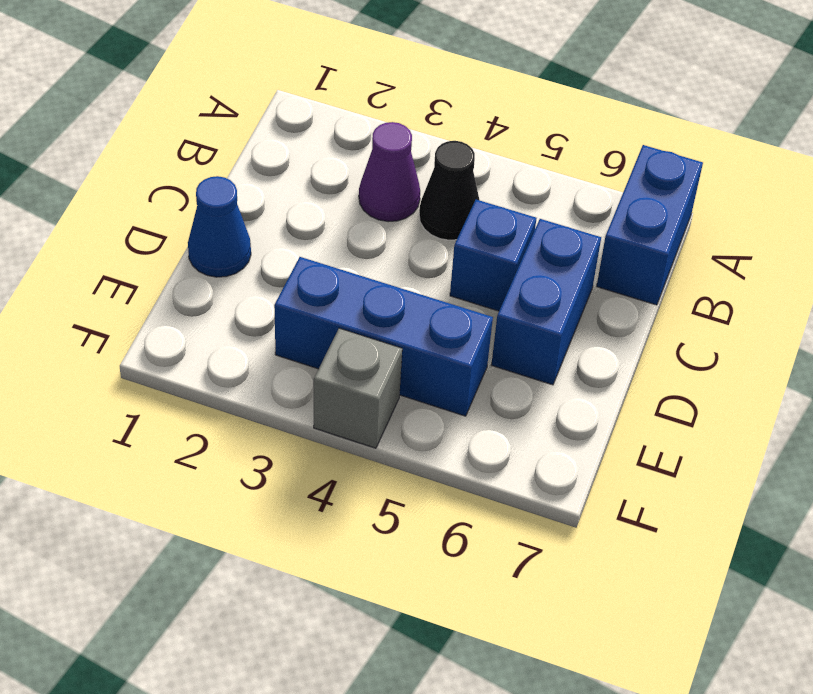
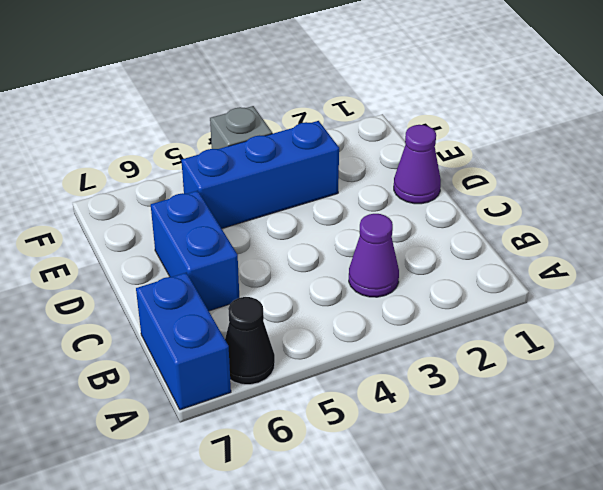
black 1x1 cone [419,141,479,240] -> black 1x1 cone moved to [225,297,275,385]
blue 1x1 brick [450,200,536,311] -> none
blue 1x1 cone [188,176,251,277] -> purple 1x1 cone [394,125,441,204]

